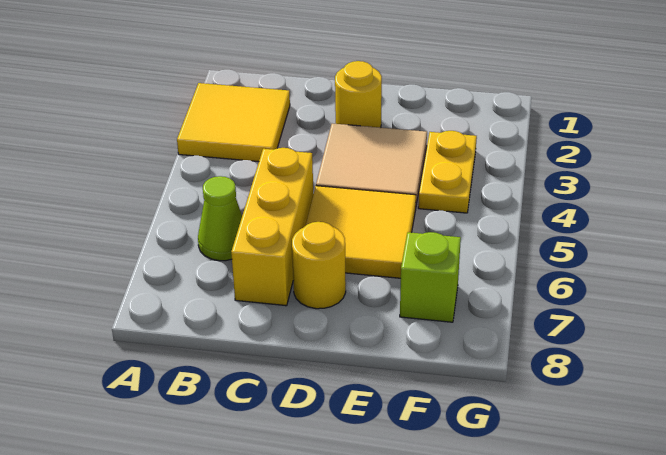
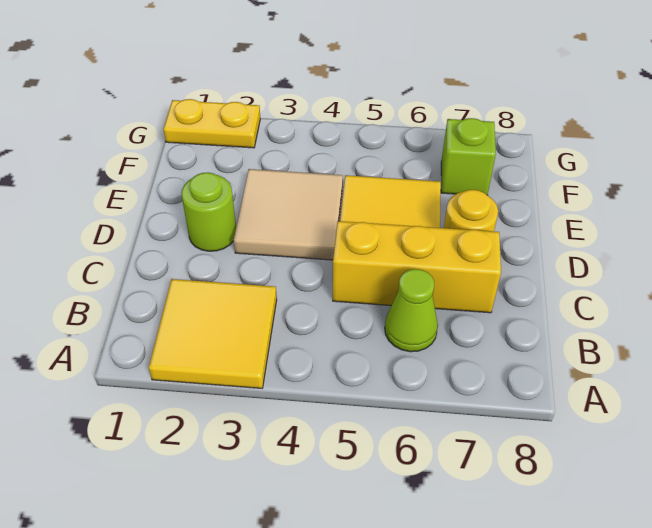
yellow 1x1 round brick [335,61,382,128] -> lime 1x1 round brick [182,172,236,251]
yellow 1x2 plate [418,131,477,213] -> yellow 1x2 plate moved to [163,99,260,148]

